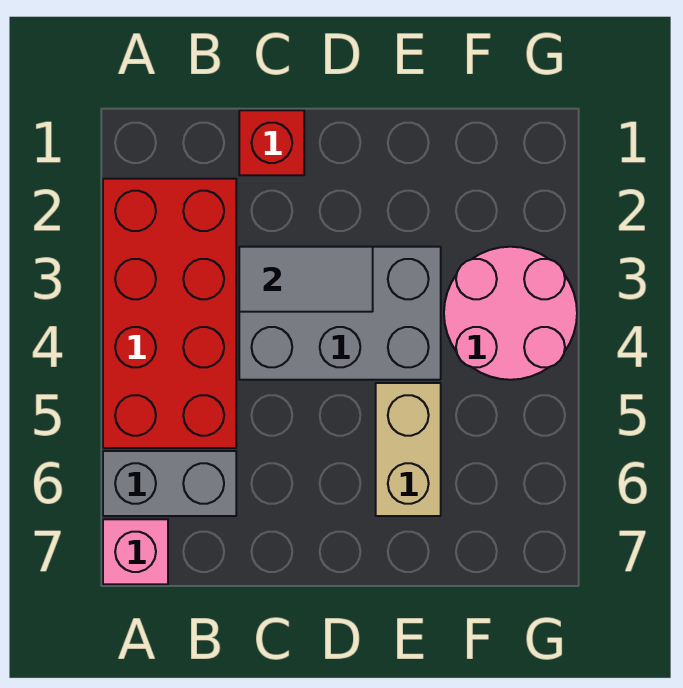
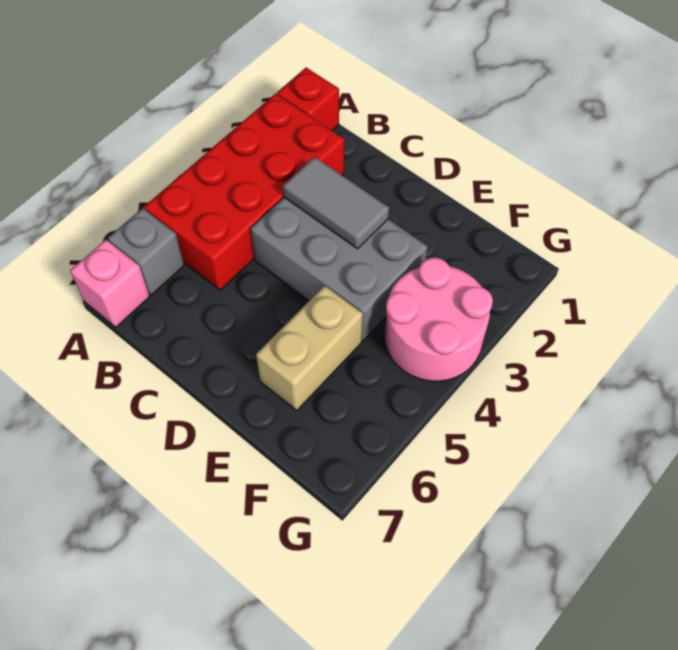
grey 1x2 brick [103,451,236,516] -> grey 1x1 brick [108,208,184,295]
red 1x1 brick [239,110,304,175] -> red 1x1 brick moved to [277,68,339,131]

